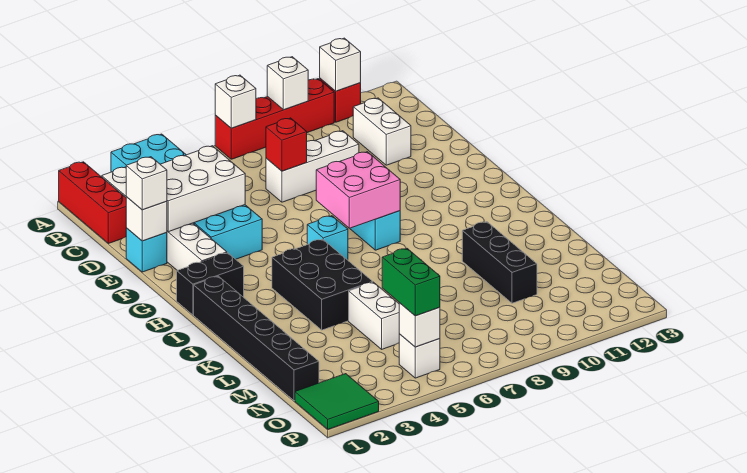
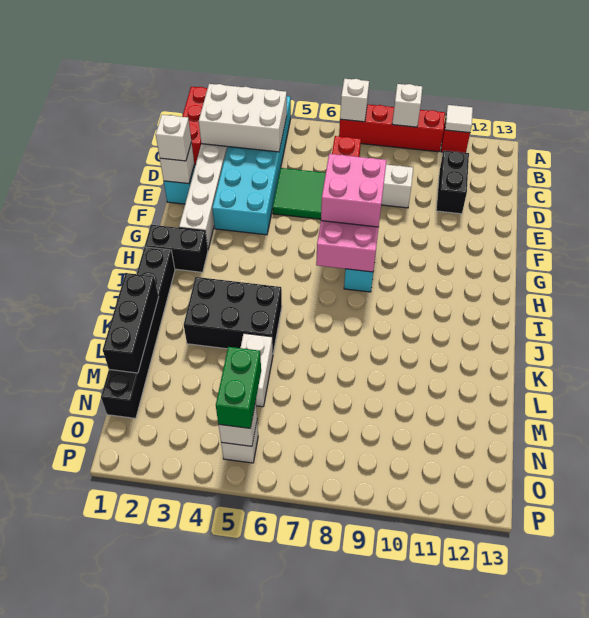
white 1x1 brick [320,38,361,91] -> white 1x1 tile [445,105,473,133]
white 1x2 brick [353,98,411,165] -> black 1x2 brick [436,151,469,214]
white 2x3 brick [160,146,245,232] -> white 2x3 brick moved to [199,84,287,152]
none -> pink 2x2 brick [321,154,387,227]
cyan 1x1 brick [307,216,348,260] -> none
black 2x3 brick [272,239,372,330] -> black 2x3 brick turned to [184,277,282,353]
black 1x3 brick [462,222,537,303] -> black 1x3 brick moved to [103,273,159,373]
green 2x2 tile [295,374,379,429] -> green 2x2 tile moved to [273,168,326,219]

